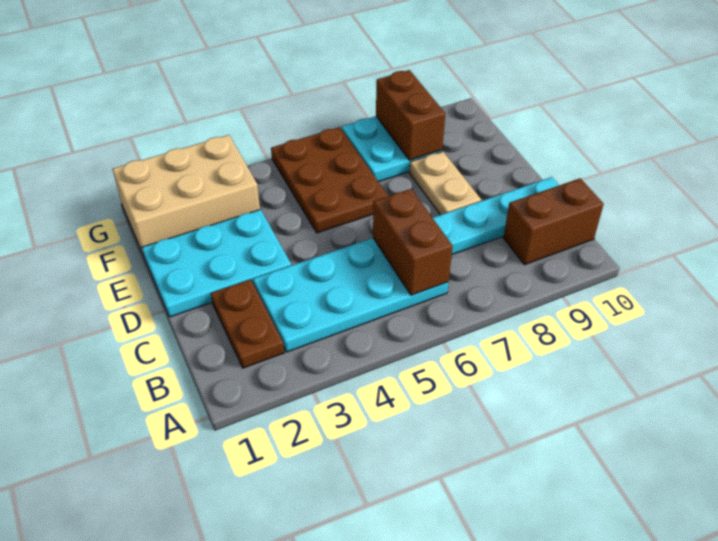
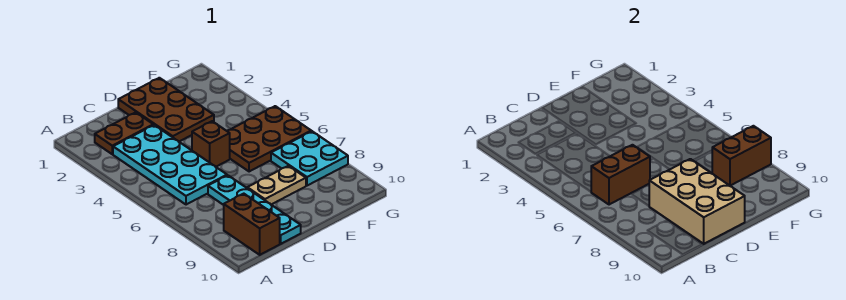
cyan 2x3 plate [142,209,291,317] -> brown 2x3 plate [118,78,214,141]
none -> brown 1x1 brick [192,121,230,167]
tan 2x3 brick [112,135,260,255] -> tan 2x3 brick moved to [649,159,745,244]

